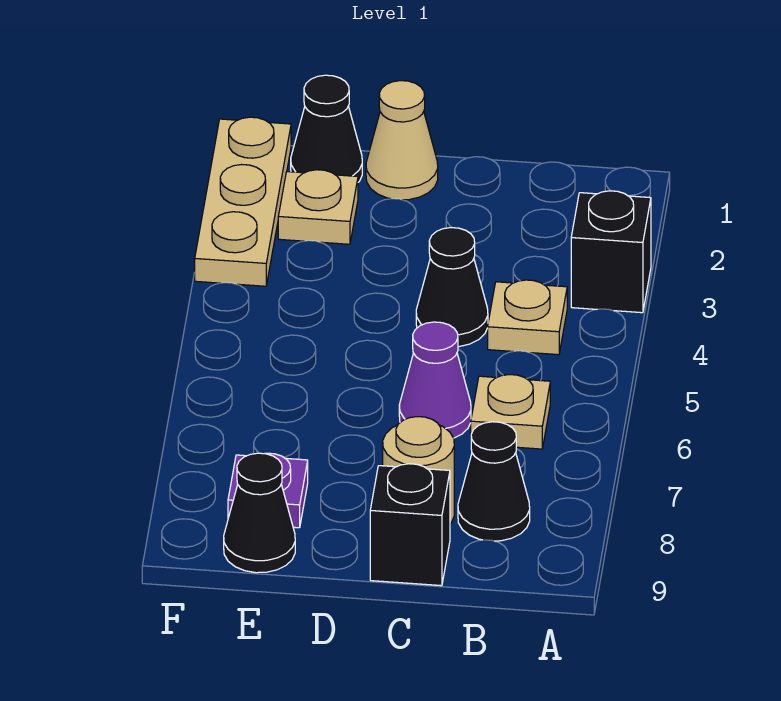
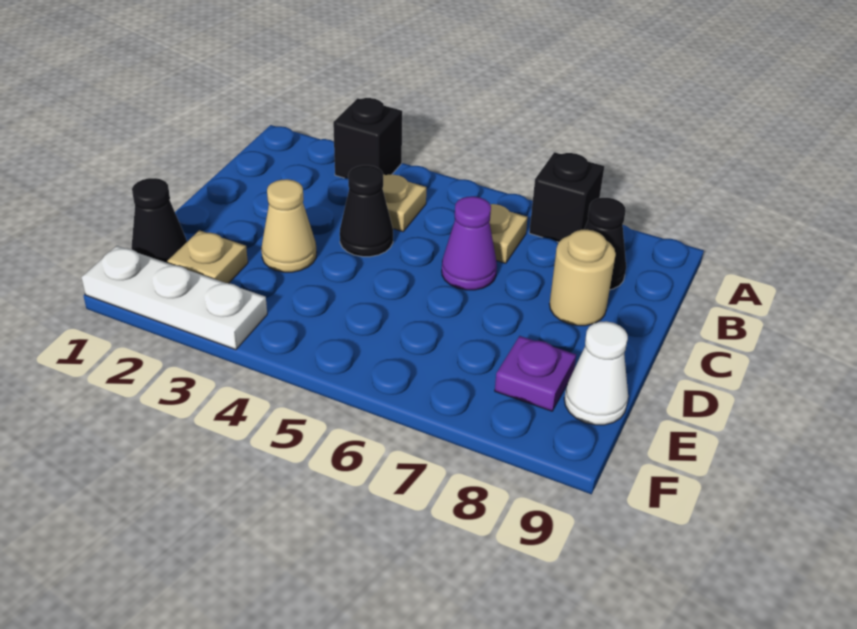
black 1x1 brick [370,464,450,586] -> black 1x1 brick moved to [529,152,604,242]
tan 1x1 cone [366,81,438,200] -> tan 1x1 cone moved to [261,179,317,272]
black 1x1 cone [224,453,295,573] -> white 1x1 cone [564,321,628,425]
tan 1x3 plate [195,117,291,286] -> white 1x3 plate [82,246,267,350]

